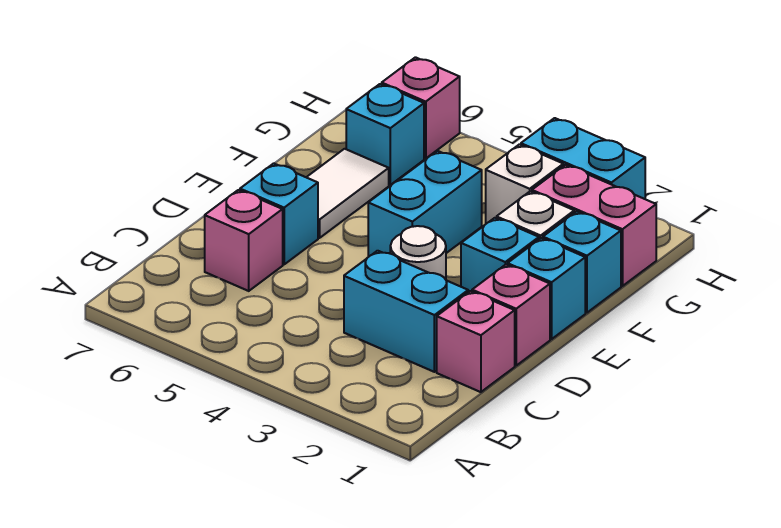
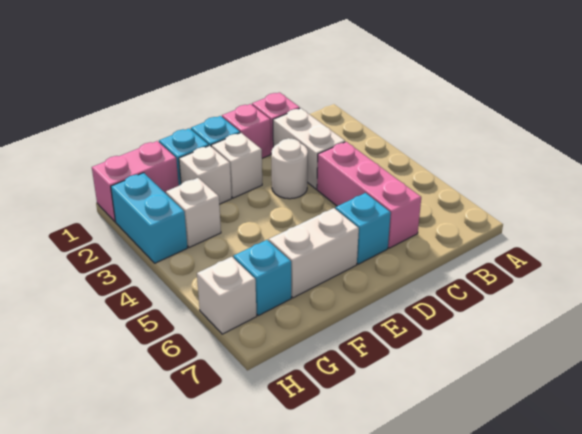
cyan 1x2 brick [344,251,468,372] -> white 1x2 brick [273,108,345,189]
pink 1x1 brick [205,190,283,291] -> pink 1x3 brick [317,142,421,248]
cyan 1x1 brick [461,218,539,292] -> white 1x1 brick [211,133,262,198]
cyan 1x2 brick [368,151,482,257] -> none
white 1x2 tile [306,149,389,238] -> white 1x2 brick [269,208,359,298]
pink 1x2 brick [532,165,656,286] -> pink 1x2 brick turned to [92,141,179,222]
pink 1x1 brick [382,57,460,159] -> white 1x1 brick [197,257,257,334]

